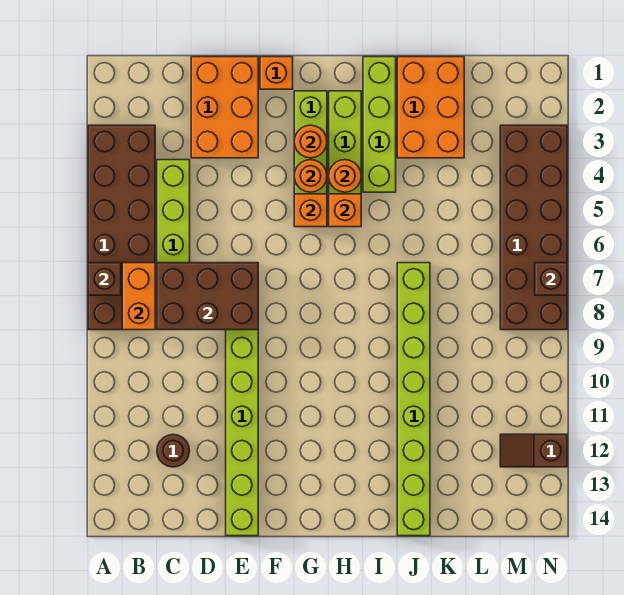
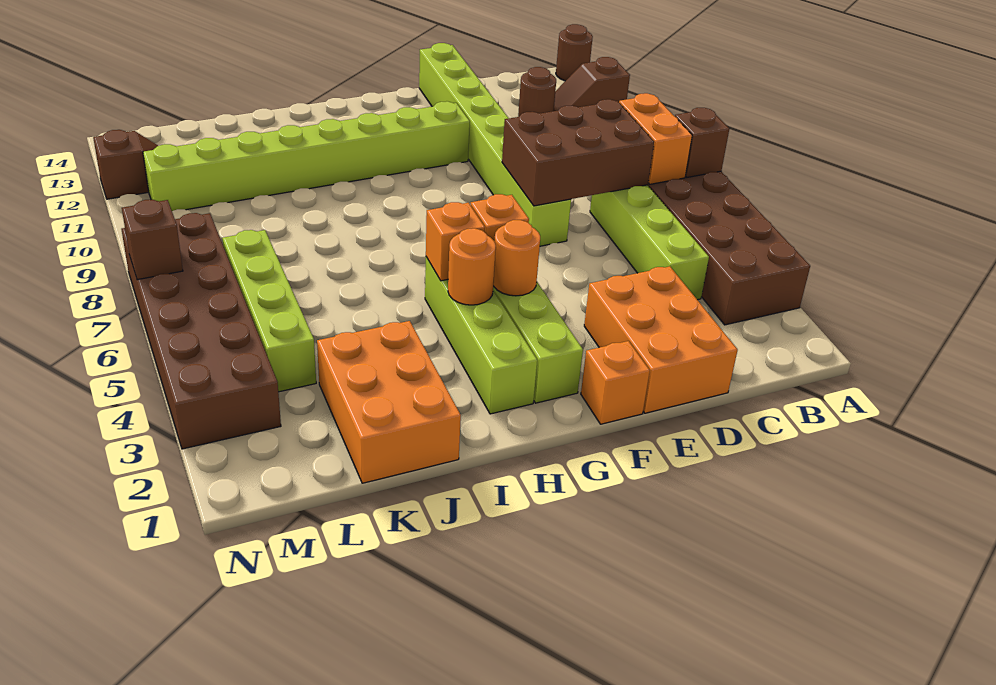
none -> brown 1x2 slope [554,57,630,111]
none -> brown 1x1 round brick [556,24,593,81]
orange 1x1 round brick [294,125,327,158] -> none
lime 1x4 brick [363,57,396,192] -> lime 1x4 brick moved to [222,230,316,392]
lime 1x8 brick [397,263,430,536] -> lime 1x8 brick turned to [143,101,470,211]

